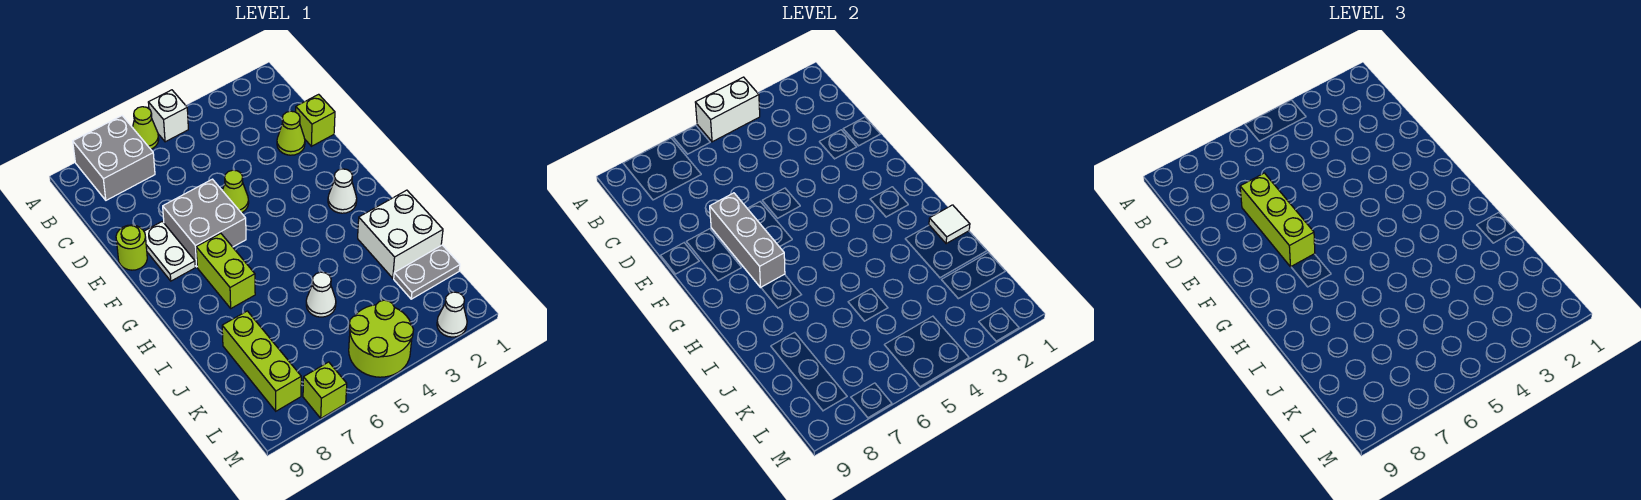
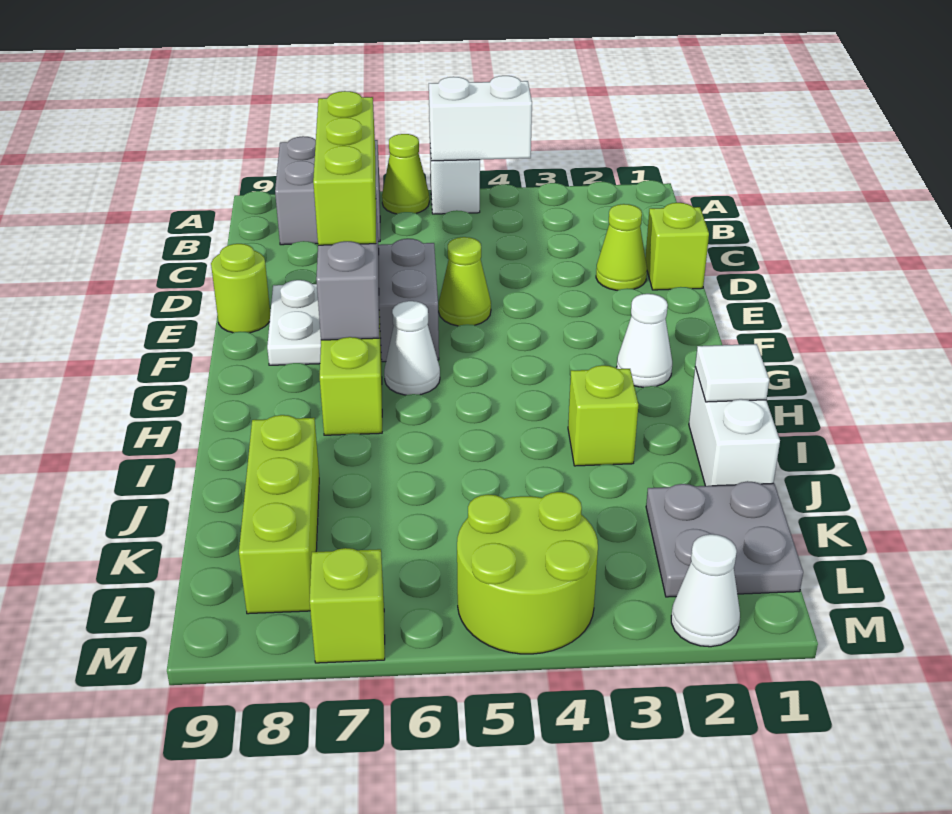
white 2x2 brick [358,190,443,278] -> white 1x2 brick [689,367,780,486]
none -> lime 1x1 brick [568,365,638,466]
white 1x1 cone [306,272,336,317] -> white 1x1 cone moved to [384,301,440,395]
grey 1x2 plate [394,245,460,299] -> grey 2x2 plate [646,481,803,597]

